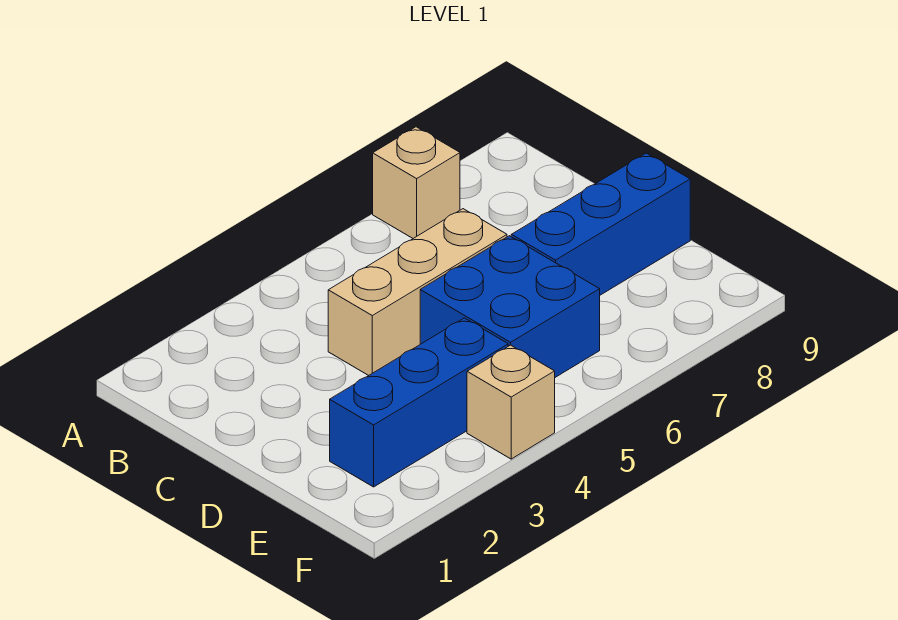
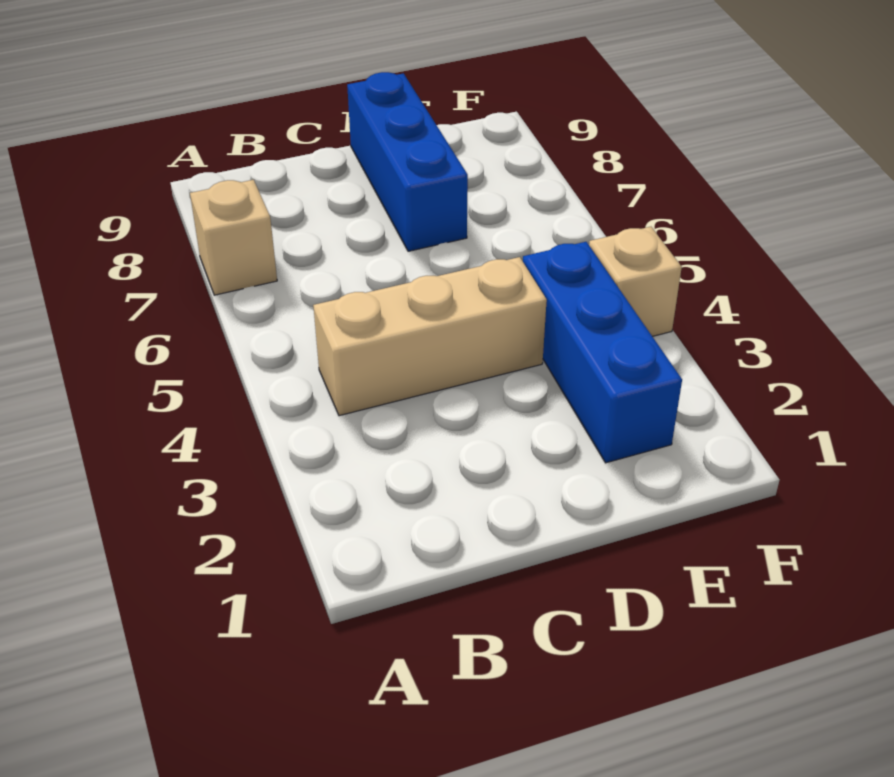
tan 1x3 brick [328,209,507,376] -> tan 1x3 brick turned to [313,257,547,416]
blue 2x2 brick [420,236,600,377] -> none

